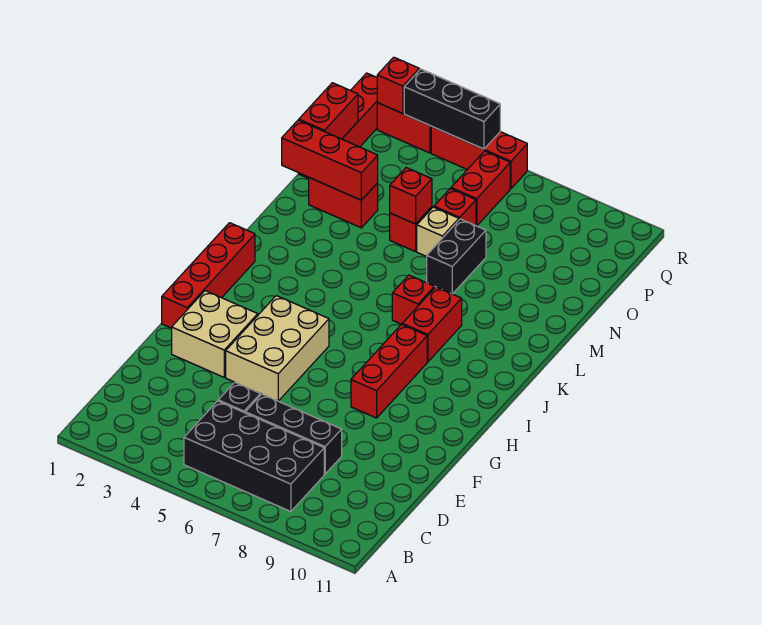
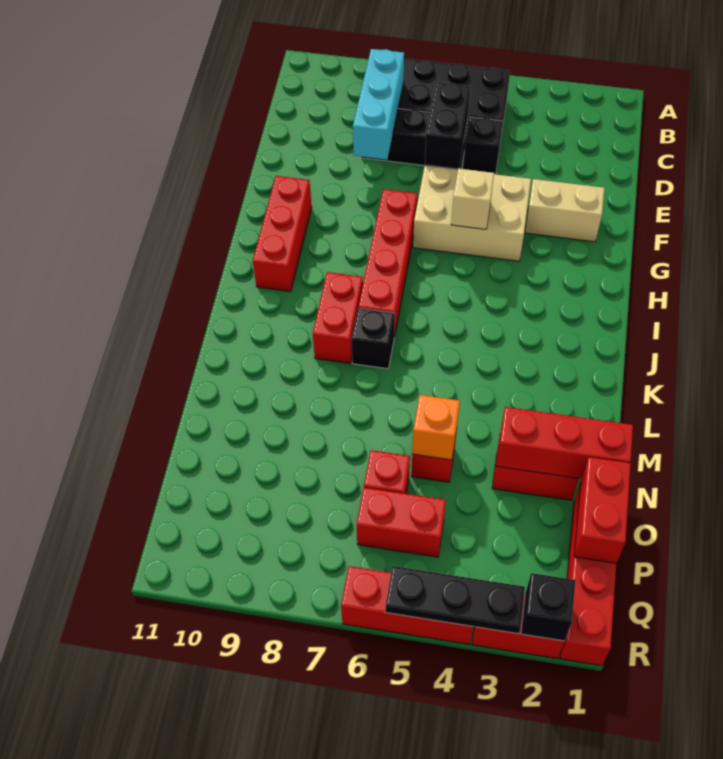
none -> cyan 1x3 brick [353,49,404,160]
tan 2x2 brick [172,291,258,377] -> tan 1x2 brick [525,179,604,242]
tan 2x3 brick [226,296,329,401] -> tan 2x3 brick turned to [413,166,531,261]
red 1x4 brick [162,223,255,328] -> red 1x4 brick moved to [358,189,417,337]
red 1x3 brick [351,324,427,418] -> red 1x3 brick moved to [253,176,312,292]
red 1x1 brick [392,275,434,324] -> black 1x1 brick [352,308,395,369]
black 1x2 brick [427,219,486,294] -> black 1x2 brick moved to [425,82,470,168]
red 1x1 brick [390,168,432,224] -> orange 1x1 brick [412,395,460,460]
tan 1x1 brick [417,207,459,257] -> tan 1x1 brick moved to [451,168,494,229]
red 1x2 brick [451,151,510,226] -> red 1x2 brick turned to [357,487,446,557]
red 1x1 brick [377,57,419,114] -> black 1x1 brick [521,573,576,641]
black 1x3 brick [404,69,500,149] -> black 1x3 plate [385,566,525,634]

